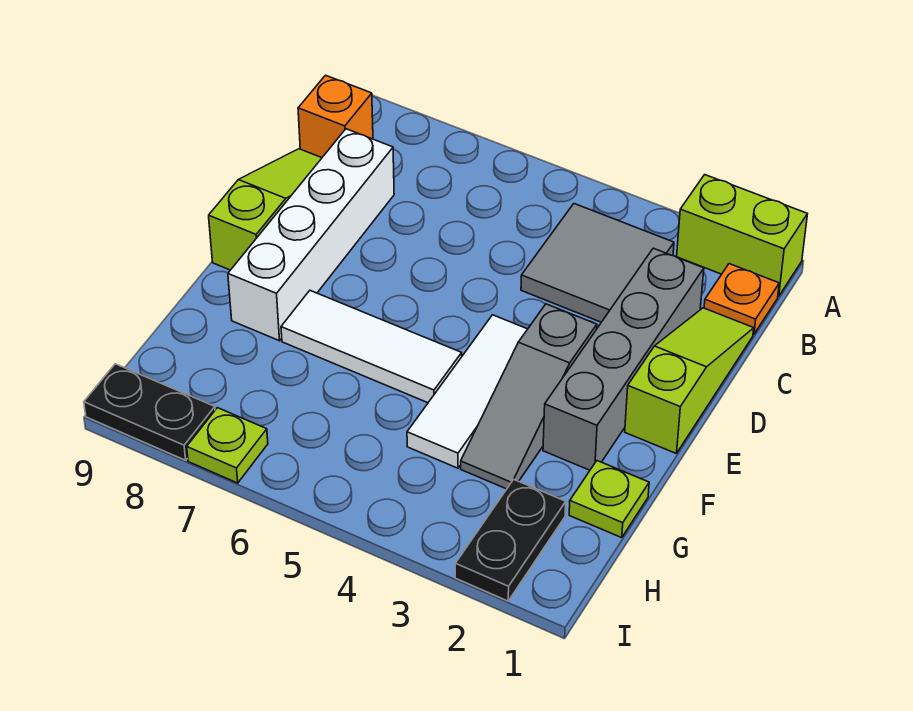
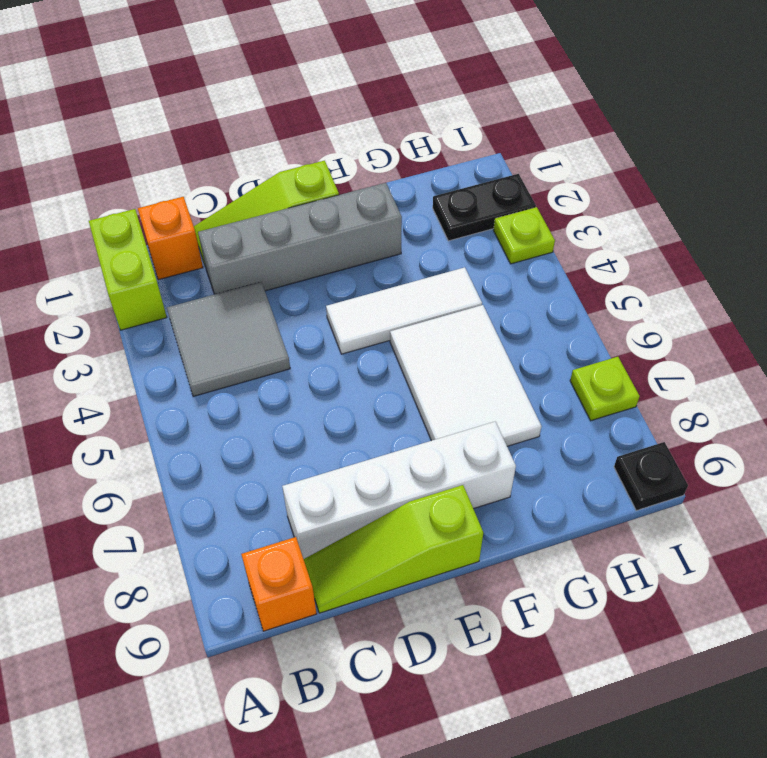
orange 1x1 plate [704,264,779,334] -> orange 1x1 brick [138,197,203,280]
grey 1x3 slope [461,304,597,489] -> none
white 1x3 tile [281,291,462,403] -> white 2x3 tile [390,305,542,446]
lime 1x1 plate [569,461,649,538] -> lime 1x1 plate moved to [493,207,555,264]
black 1x2 plate [84,364,215,460] -> black 1x1 plate [614,442,688,511]

